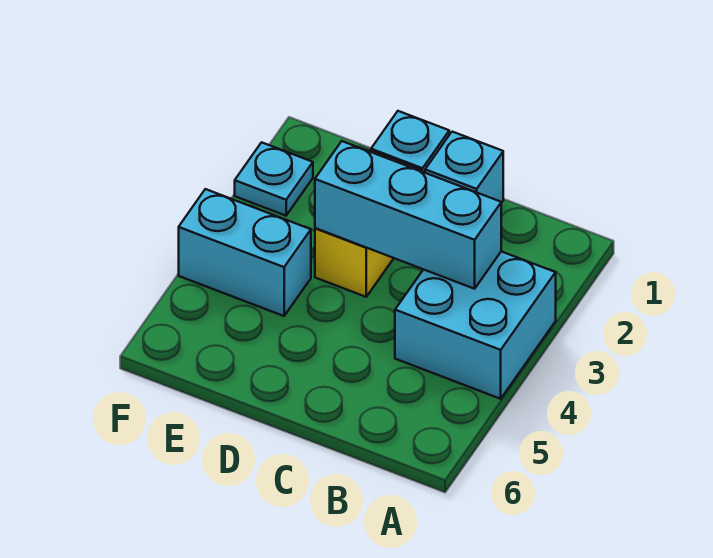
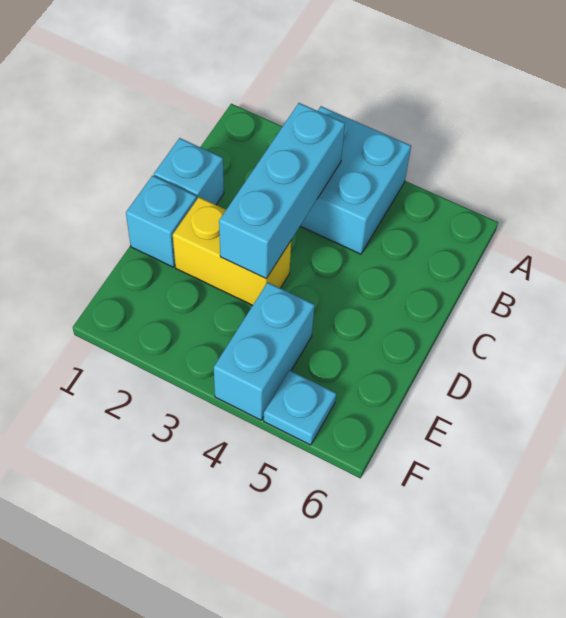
cyan 1x1 plate [235,142,313,216] -> cyan 1x1 plate moved to [264,370,336,445]

